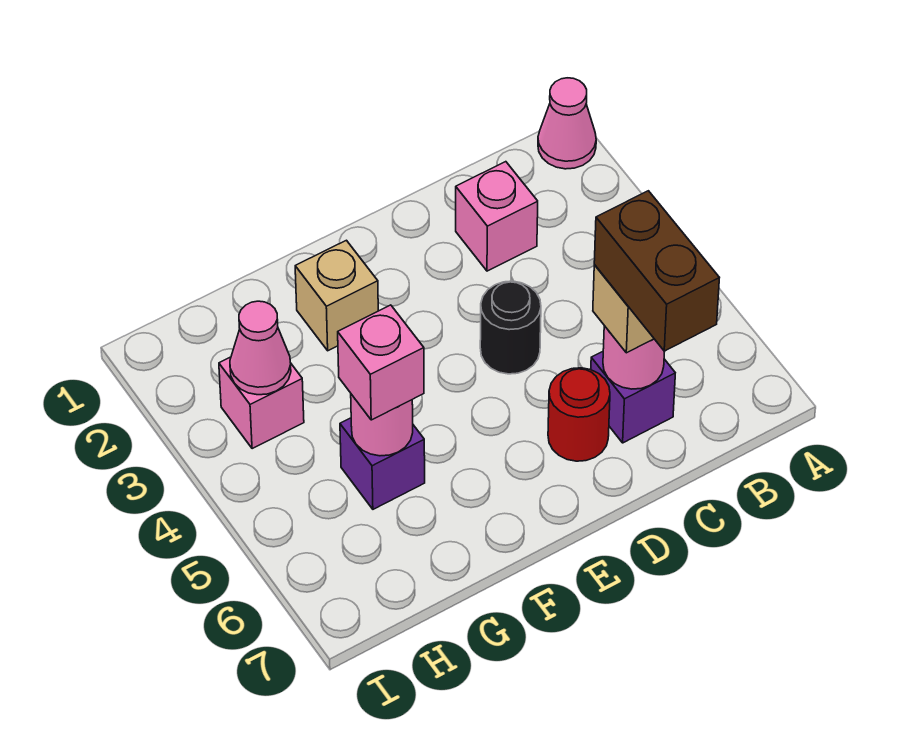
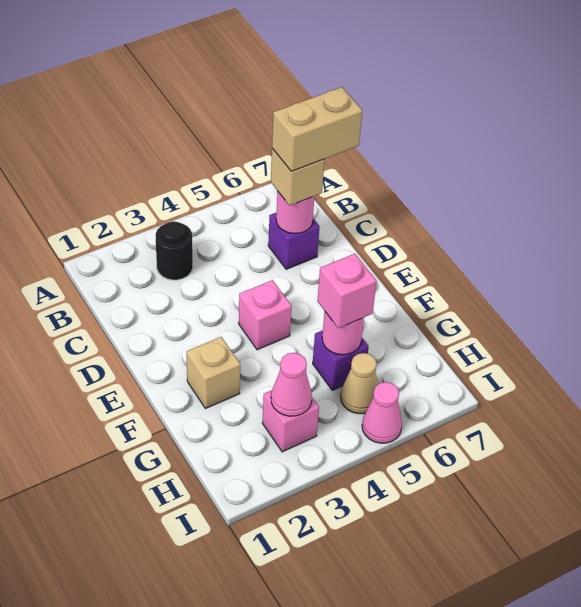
pink 1x1 cone [538,78,596,169] -> pink 1x1 cone moved to [362,382,402,443]
pink 1x1 brick [456,162,538,271] -> pink 1x1 brick moved to [239,280,292,350]
brown 1x2 brick [594,191,719,351] -> tan 1x2 brick [272,87,362,171]
black 1x1 round brick [480,281,541,374] -> black 1x1 round brick moved to [156,221,193,280]
red 1x1 round brick [548,368,610,461] -> none
none -> tan 1x1 cone [341,353,378,414]

